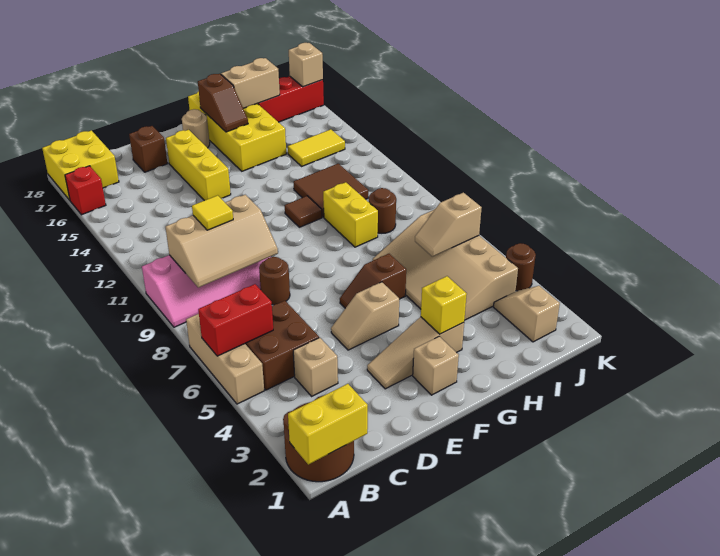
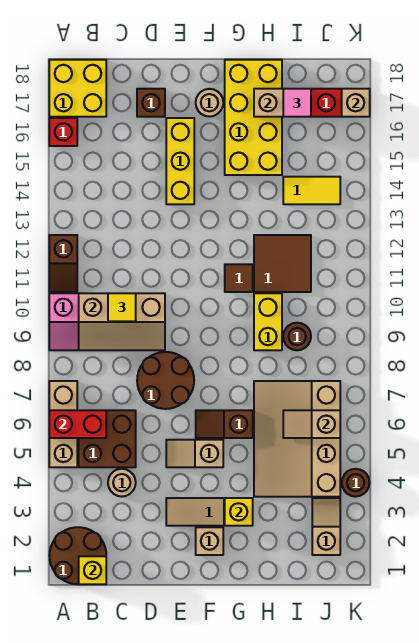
yellow 1x2 brick [288,384,368,464] -> yellow 1x1 brick [79,556,106,584]
tan 1x1 brick [293,338,338,396] -> tan 1x1 round brick [108,469,136,497]
brown 1x1 round brick [259,257,290,305] -> brown 2x2 round brick [137,352,194,409]
brown 1x2 slope [198,74,248,132] -> brown 1x2 slope moved to [49,235,77,292]
none -> pink 1x1 tile [283,89,311,117]

